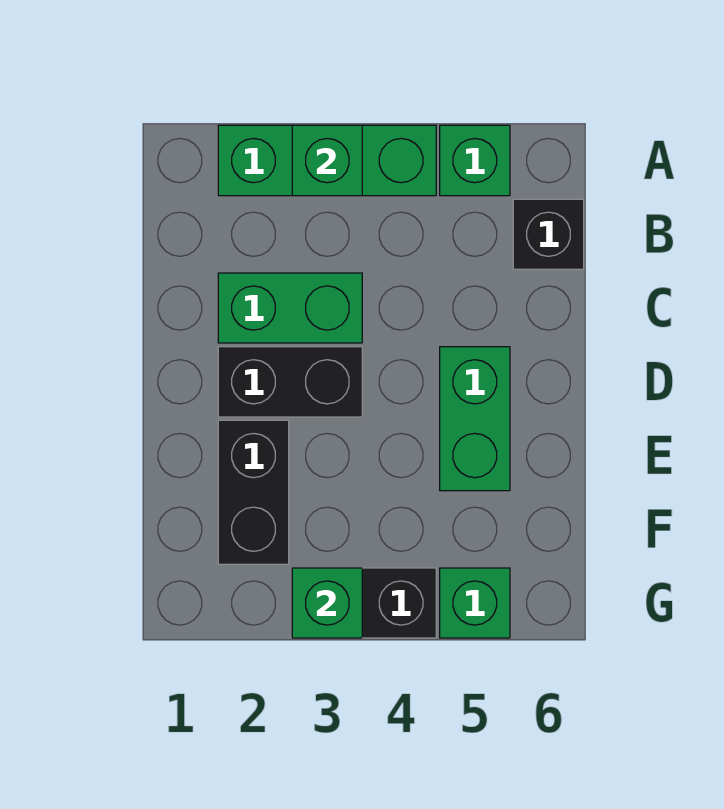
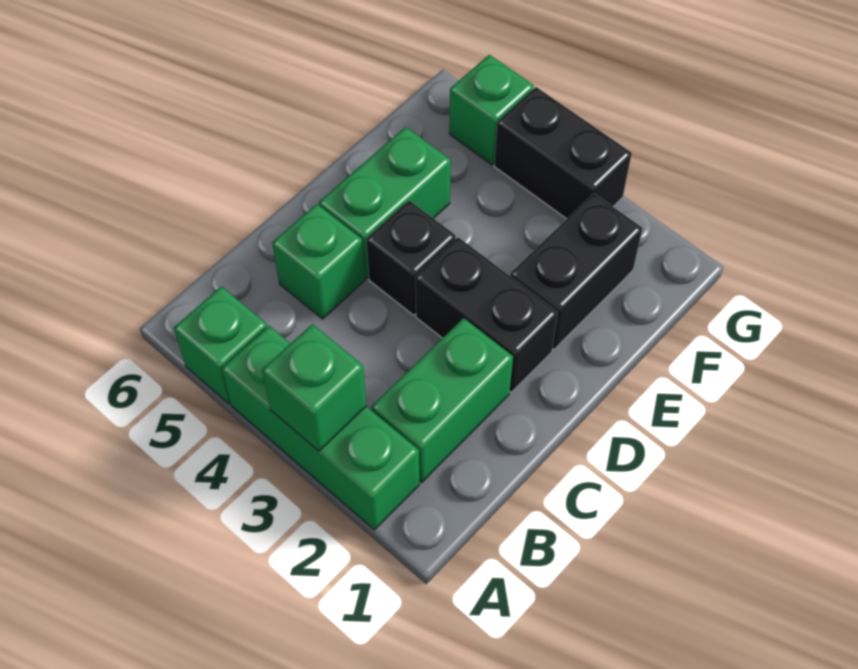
black 1x1 brick [513,199,584,269] -> black 1x1 brick moved to [366,200,456,315]
green 1x2 brick [218,273,362,343] -> green 1x2 brick turned to [371,318,513,482]
green 1x1 brick [292,568,362,638] -> green 1x1 brick moved to [272,204,365,319]

